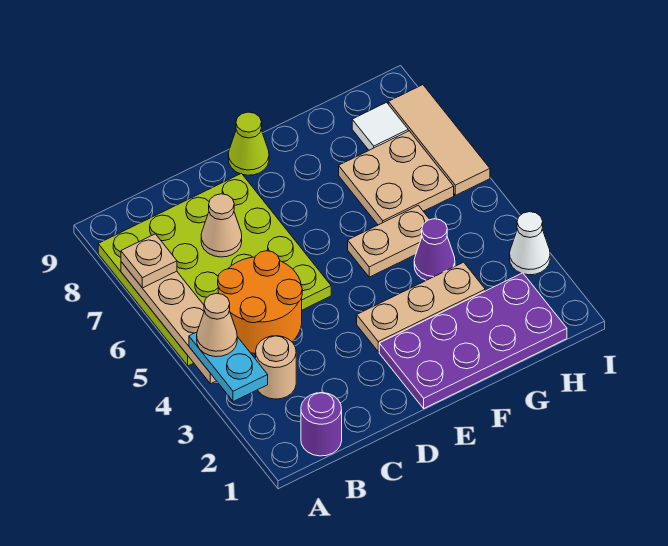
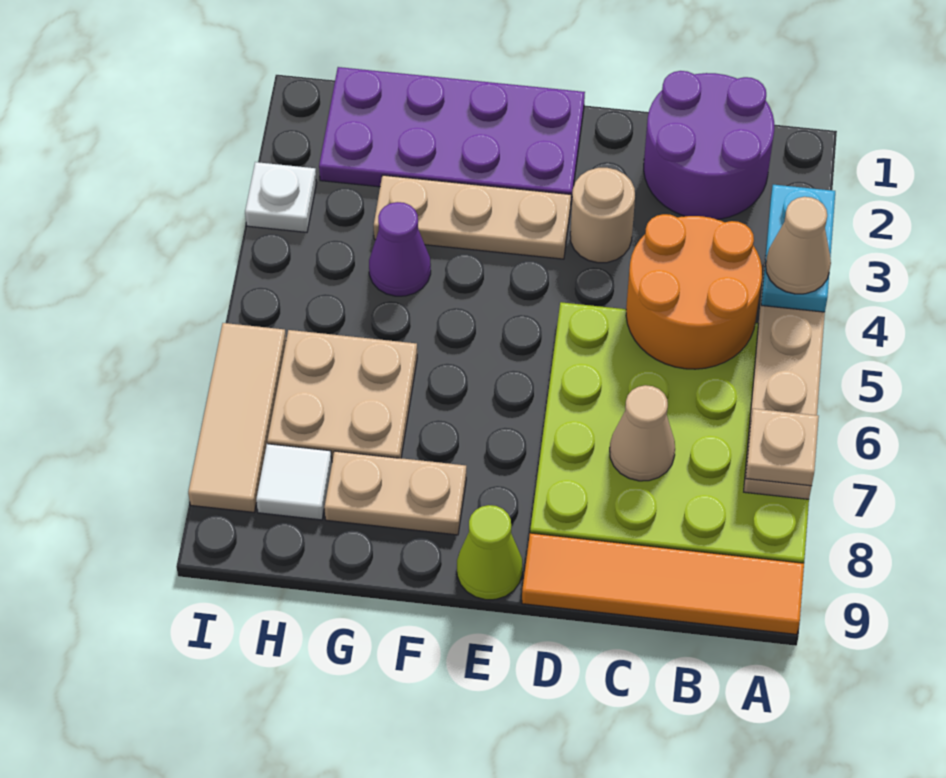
none -> orange 1x4 tile [522,533,804,635]
purple 1x1 round brick [301,393,342,456] -> purple 2x2 round brick [644,71,774,220]
tan 1x1 round brick [256,336,296,399] -> tan 1x1 round brick moved to [570,168,635,263]
tan 1x2 plate [348,205,430,277] -> tan 1x2 plate moved to [324,451,466,535]
white 1x1 cone [510,212,550,275] -> white 1x1 plate [245,162,317,232]

